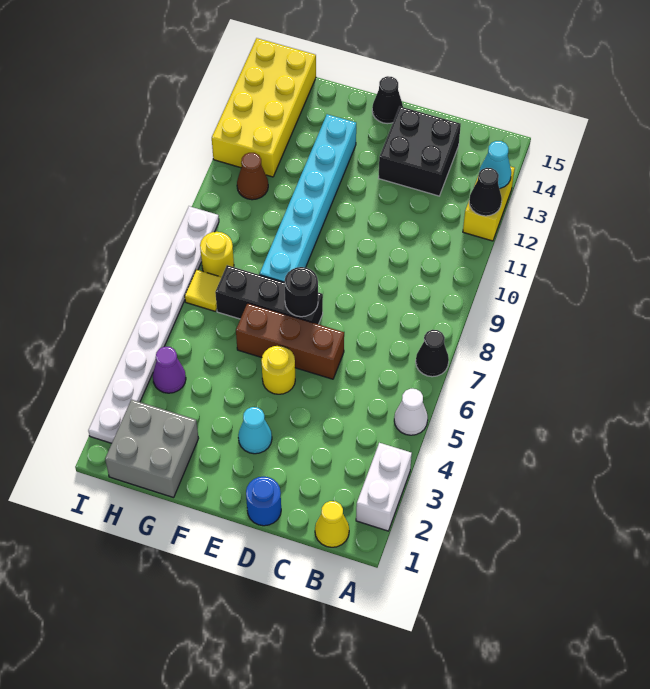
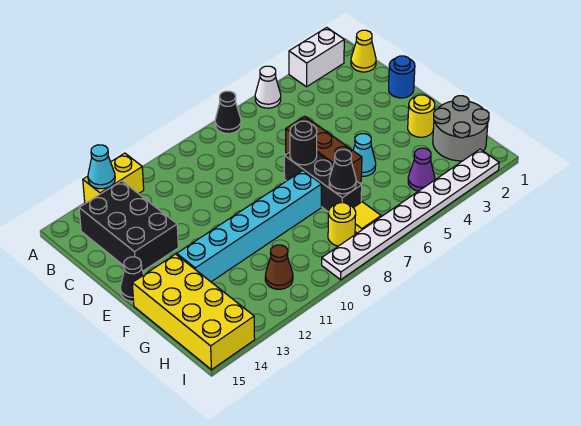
black 1x1 cone [469,168,502,216] -> black 1x1 cone moved to [329,150,356,194]
black 2x2 brick [379,107,461,196] -> black 2x3 brick [79,181,178,271]
cyan 1x1 cone [238,407,272,454] -> cyan 1x1 cone moved to [353,134,376,176]
yellow 1x1 round brick [261,346,295,394] -> yellow 1x1 round brick moved to [408,95,435,137]
grey 2x2 brick [105,400,199,498] -> grey 2x2 round brick [433,96,489,161]
yellow 2x4 brick [212,38,316,177] -> yellow 2x4 brick turned to [132,254,255,370]

